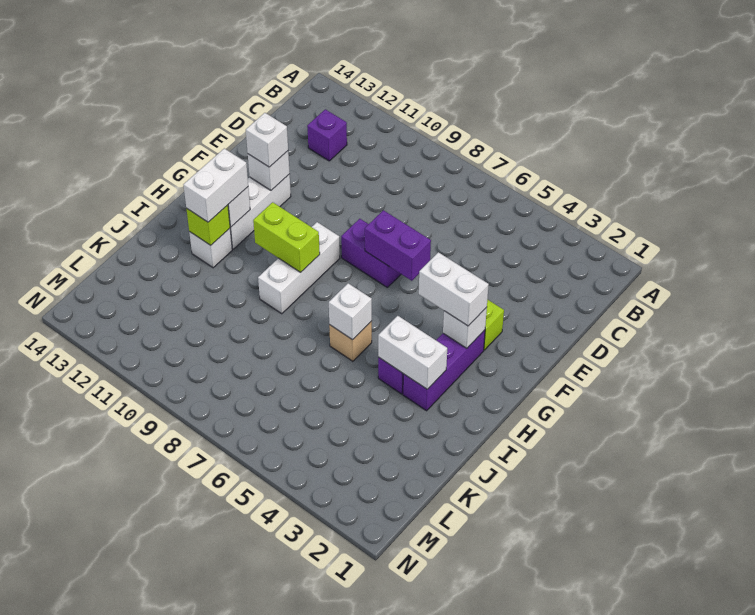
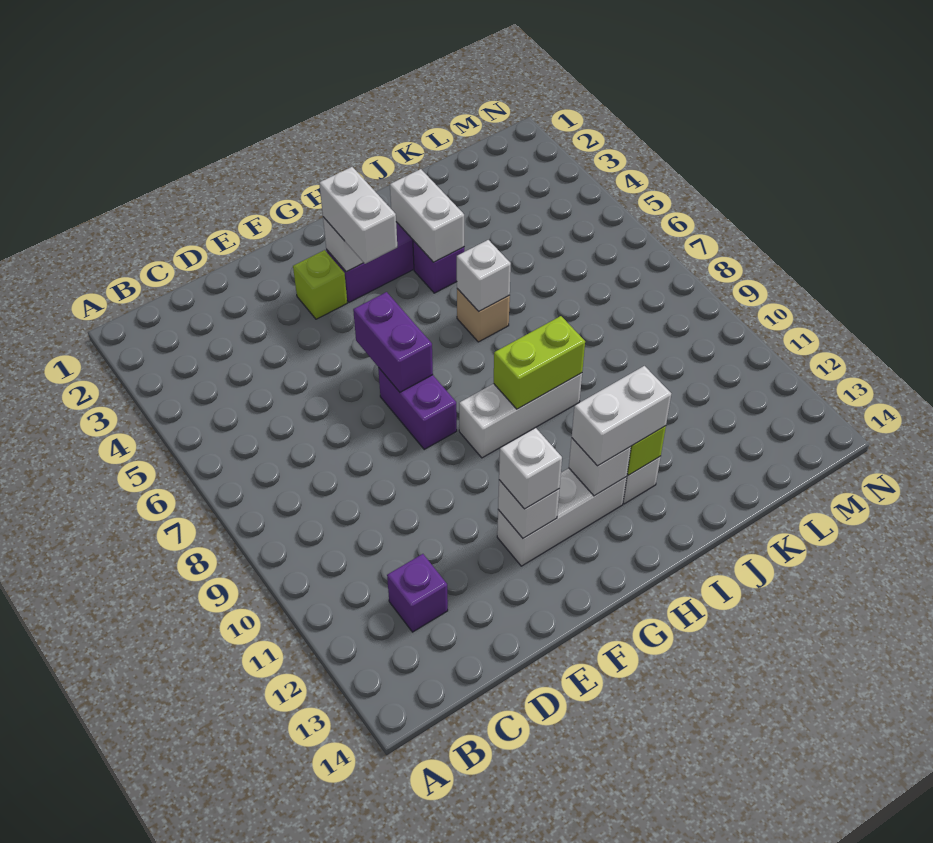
lime 1x2 brick [253,202,320,272] -> lime 1x2 brick turned to [494,316,585,409]

